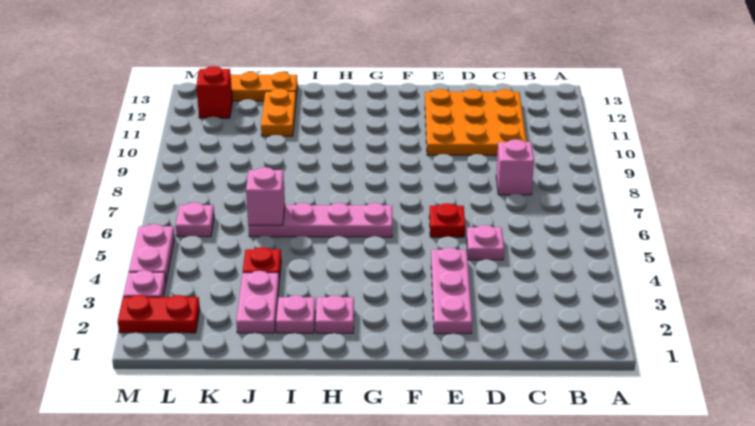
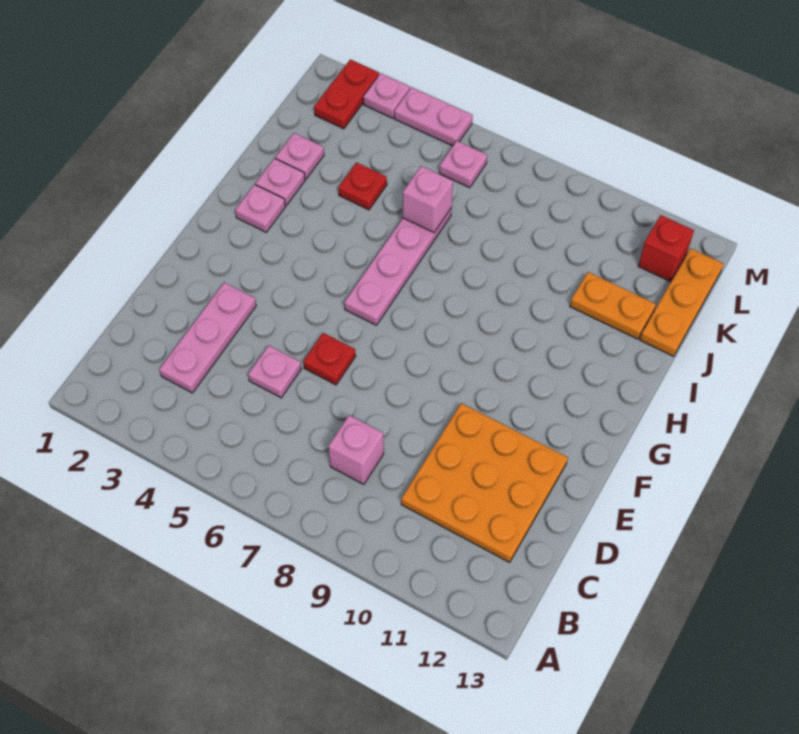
pink 1x3 plate [431,248,472,334] -> pink 1x3 plate turned to [159,282,256,393]
pink 1x2 plate [236,271,279,333] -> pink 1x1 plate [275,133,324,180]

